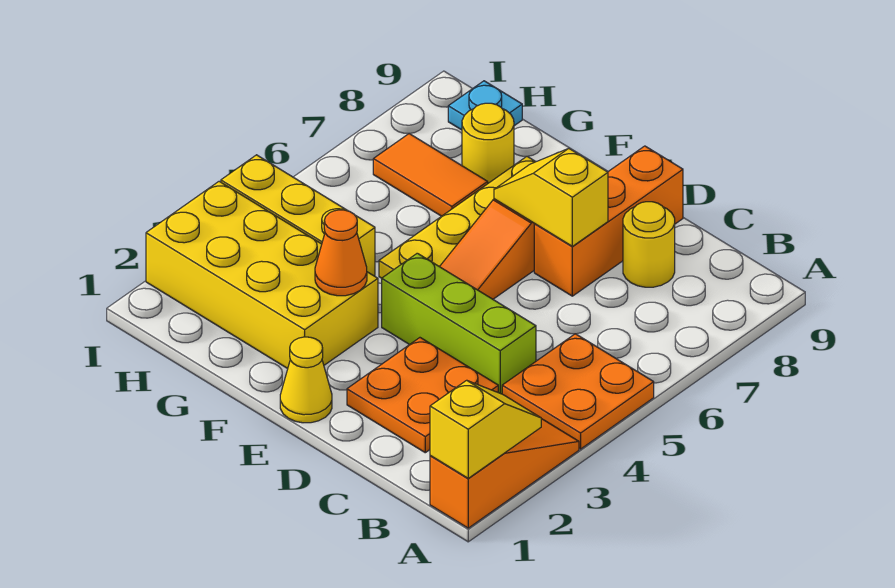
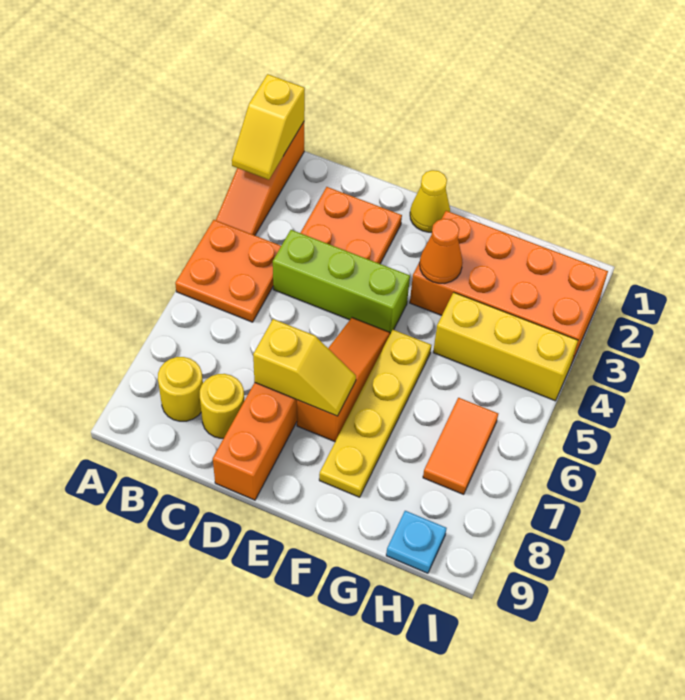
yellow 2x4 brick [146,181,378,369] -> orange 2x4 brick [410,211,608,364]
orange 1x2 tile [373,134,488,216] -> orange 1x2 tile turned to [423,398,498,494]
yellow 1x1 round brick [462,103,514,183] -> yellow 1x1 round brick moved to [158,357,203,421]

